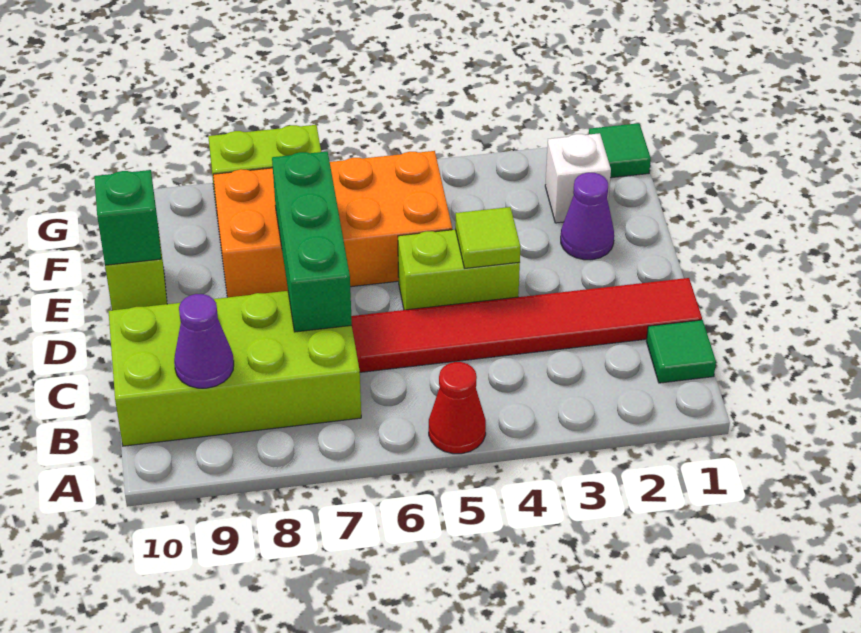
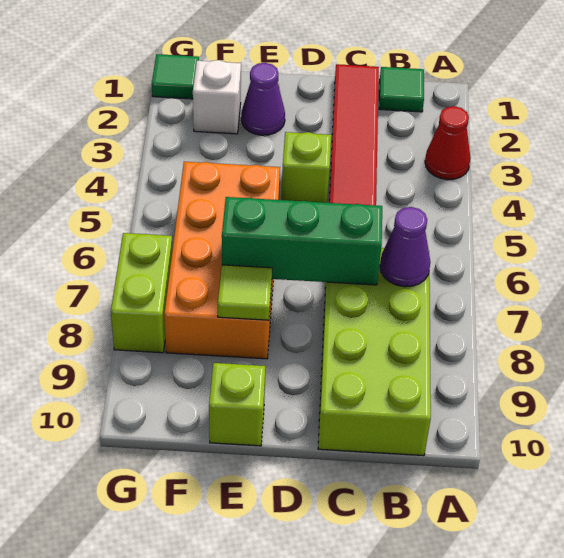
red 1x1 cone [429,362,486,454] -> red 1x1 cone moved to [425,106,471,180]
purple 1x1 cone [174,294,234,388] -> purple 1x1 cone moved to [380,207,430,287]
lime 1x2 brick [398,229,520,310] -> lime 1x1 brick [281,132,331,203]
lime 1x1 tile [455,207,521,268] -> lime 1x1 tile moved to [218,265,272,320]
green 1x1 brick [94,170,161,265] -> none

